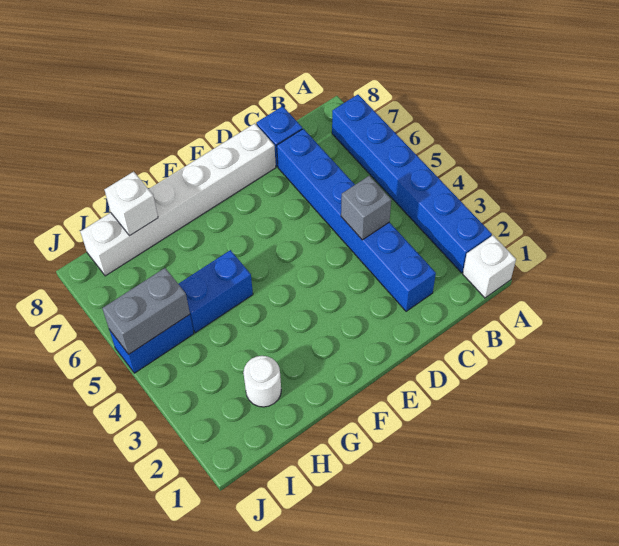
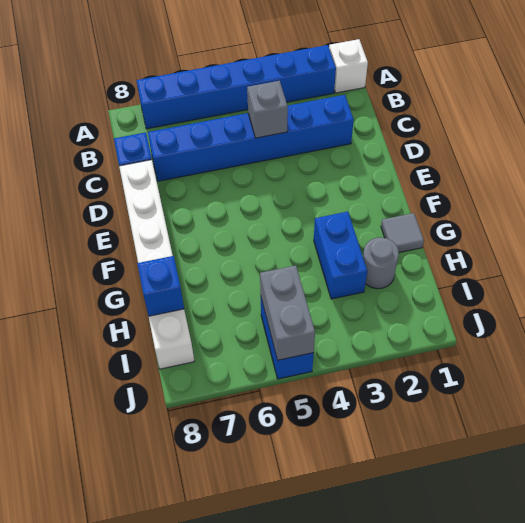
none -> grey 1x1 tile [381,213,424,253]
blue 1x2 brick [179,250,253,333] -> blue 1x2 brick moved to [314,212,367,299]
white 1x1 round brick [243,356,281,407] -> grey 1x1 round brick [363,237,399,289]
white 1x1 brick [104,172,158,236] -> blue 1x1 brick [137,256,184,316]

